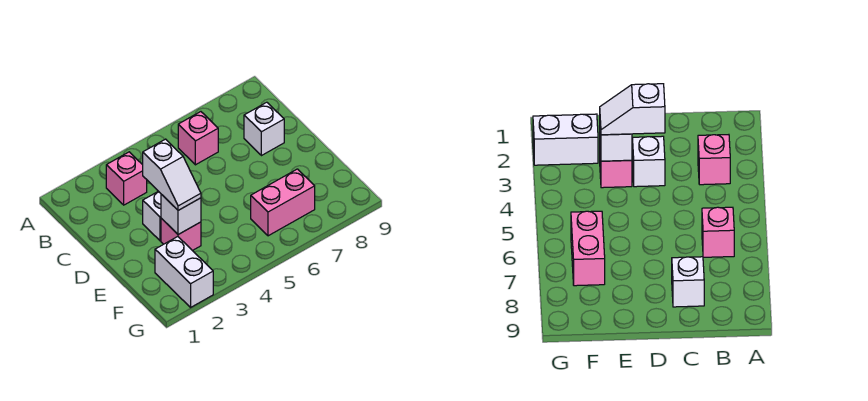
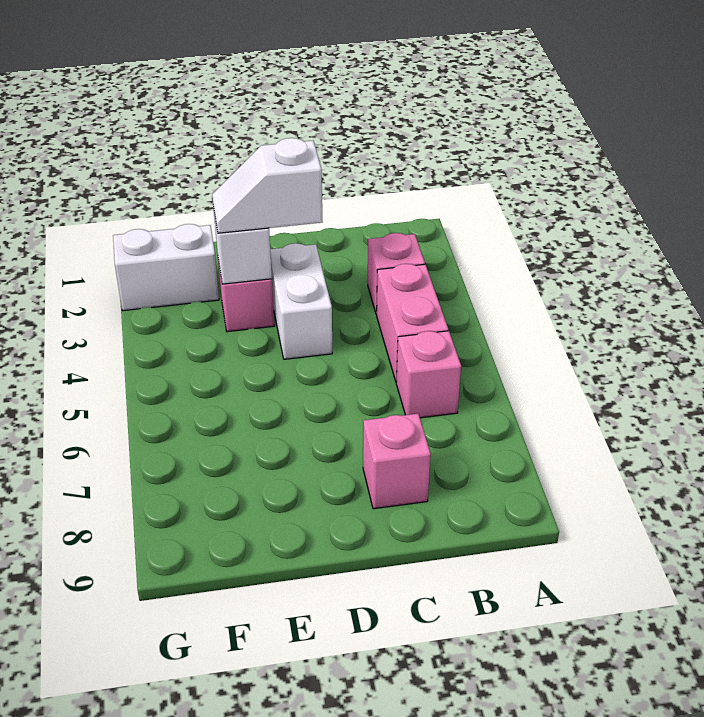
white 1x1 brick [244,102,284,156] -> pink 1x1 brick [363,414,431,509]
white 1x1 brick [143,191,161,241] -> white 1x2 brick [270,243,332,359]
pink 1x2 brick [251,169,315,236] -> pink 1x2 brick moved to [376,264,448,381]

